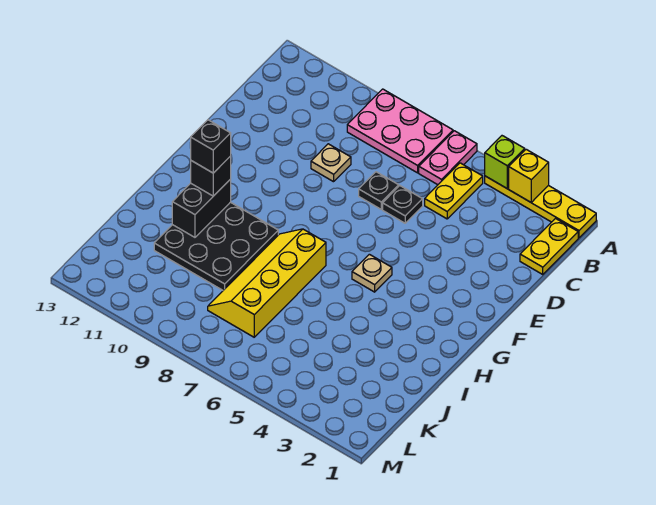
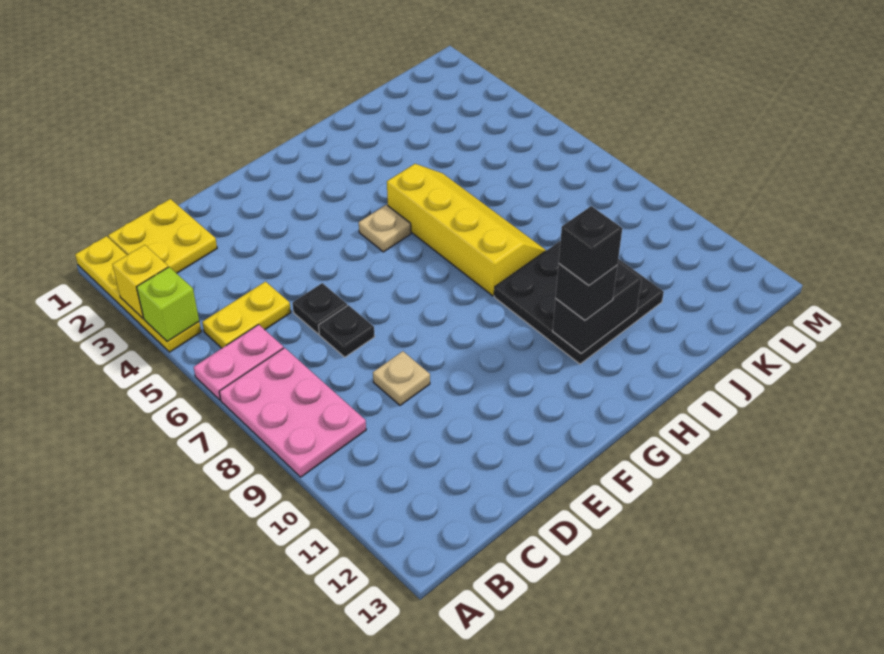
yellow 1x2 plate [520,219,578,274] -> yellow 2x2 plate [108,199,217,273]
yellow 2x4 slope [208,229,326,337] -> yellow 2x4 slope turned to [387,164,546,296]

